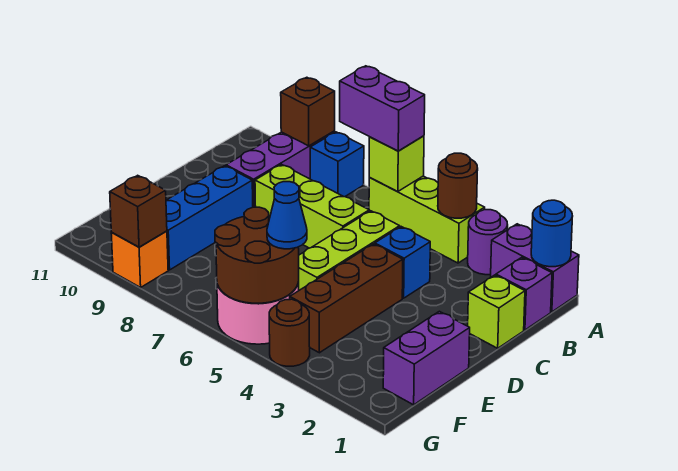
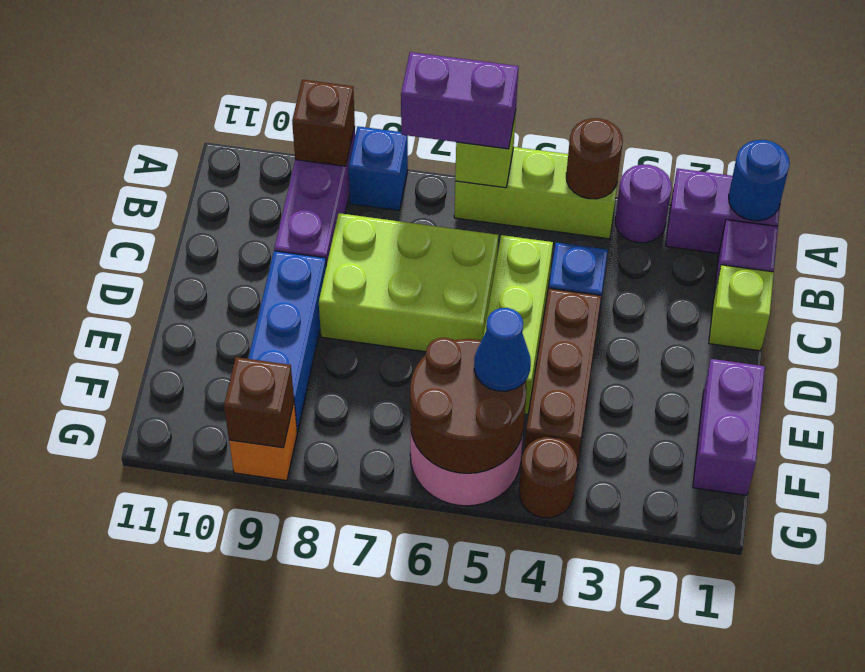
lime 1x3 brick [255,164,369,248] -> lime 2x3 brick [319,213,498,352]

